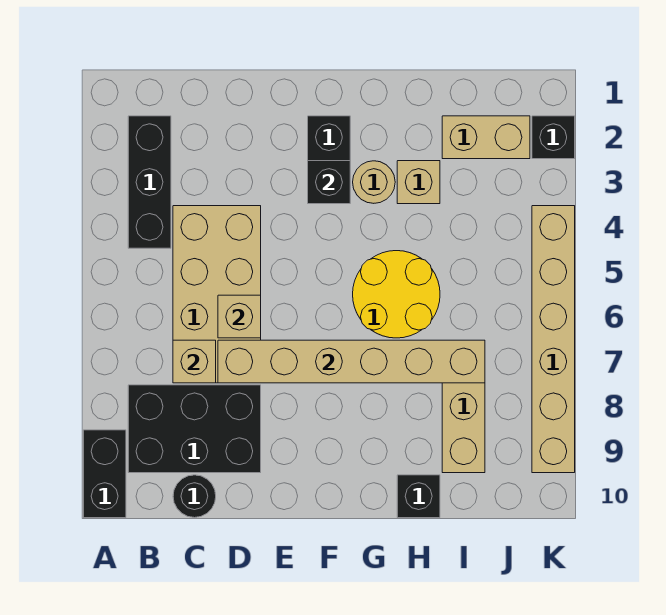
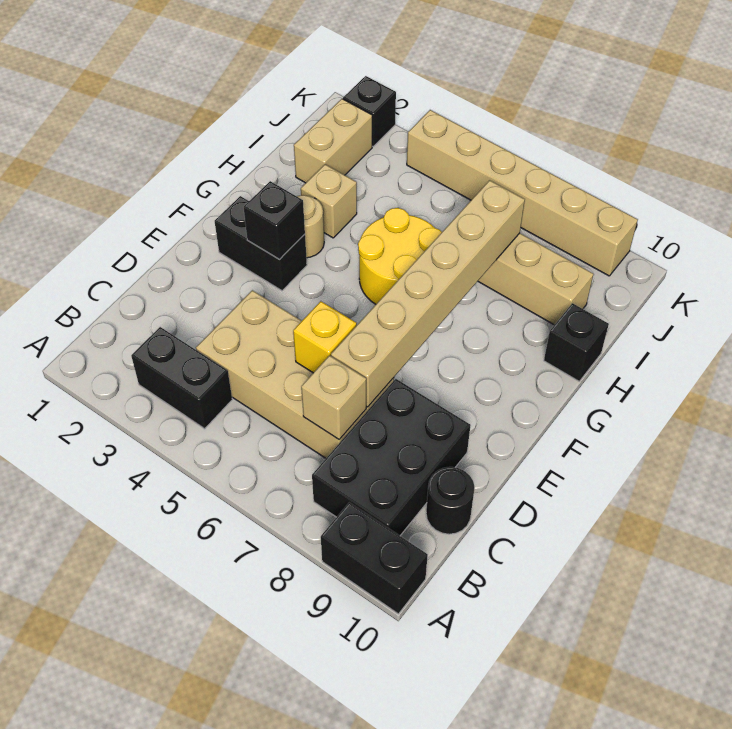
black 1x3 brick [128,116,171,248] -> black 1x2 brick [131,327,232,429]
tan 1x1 brick [218,295,261,338] -> yellow 1x1 brick [293,301,357,373]

